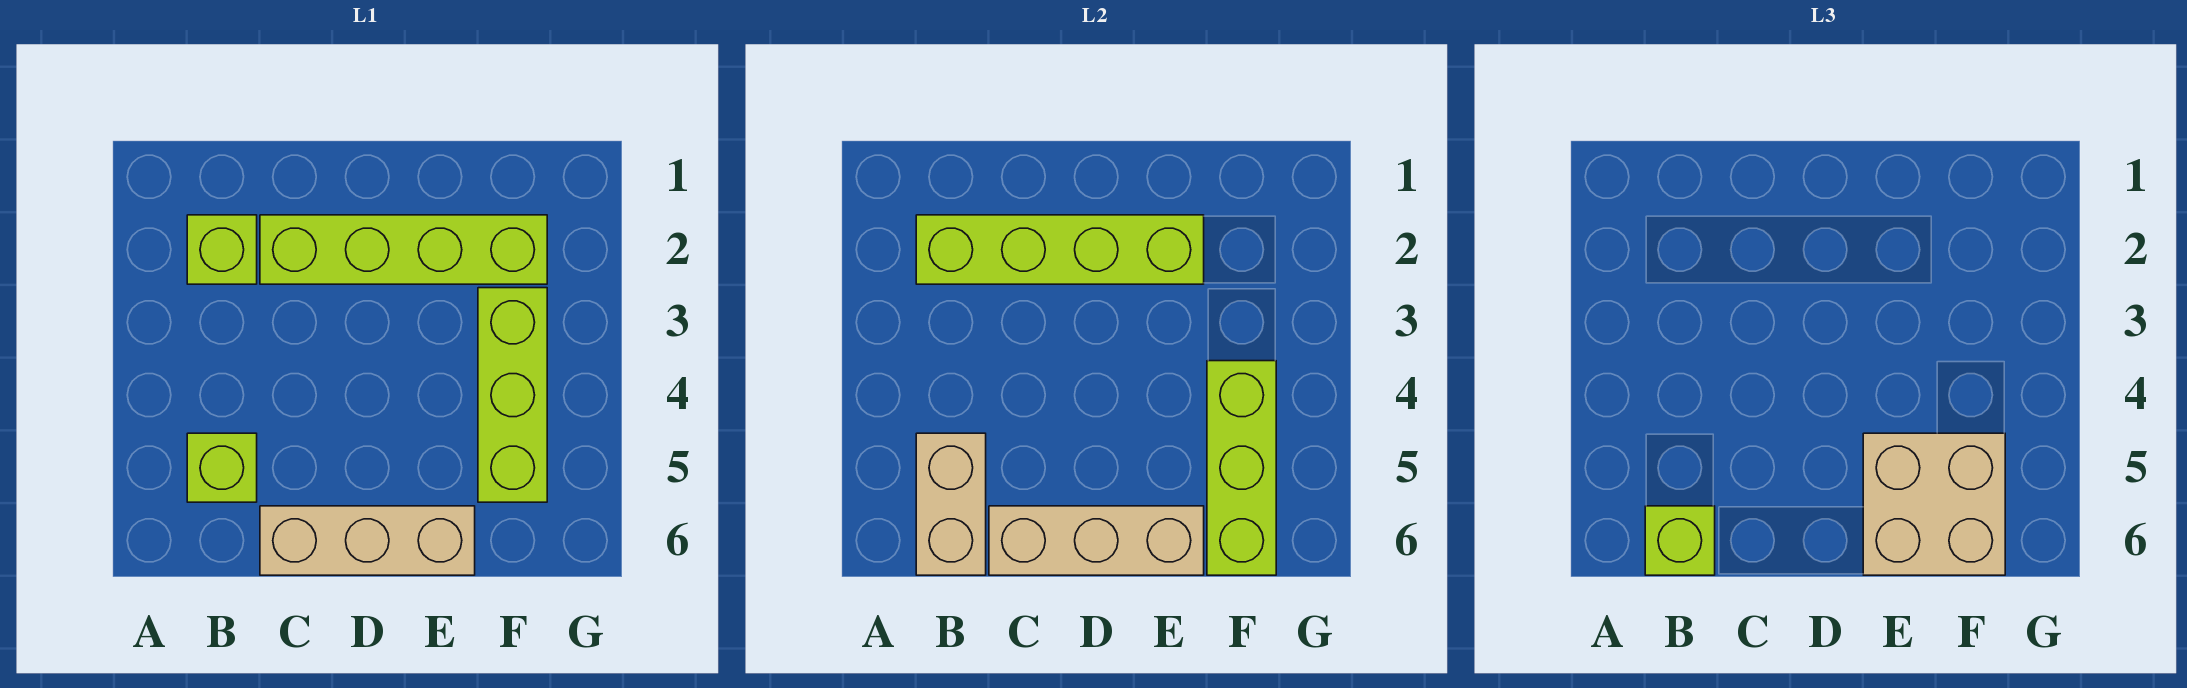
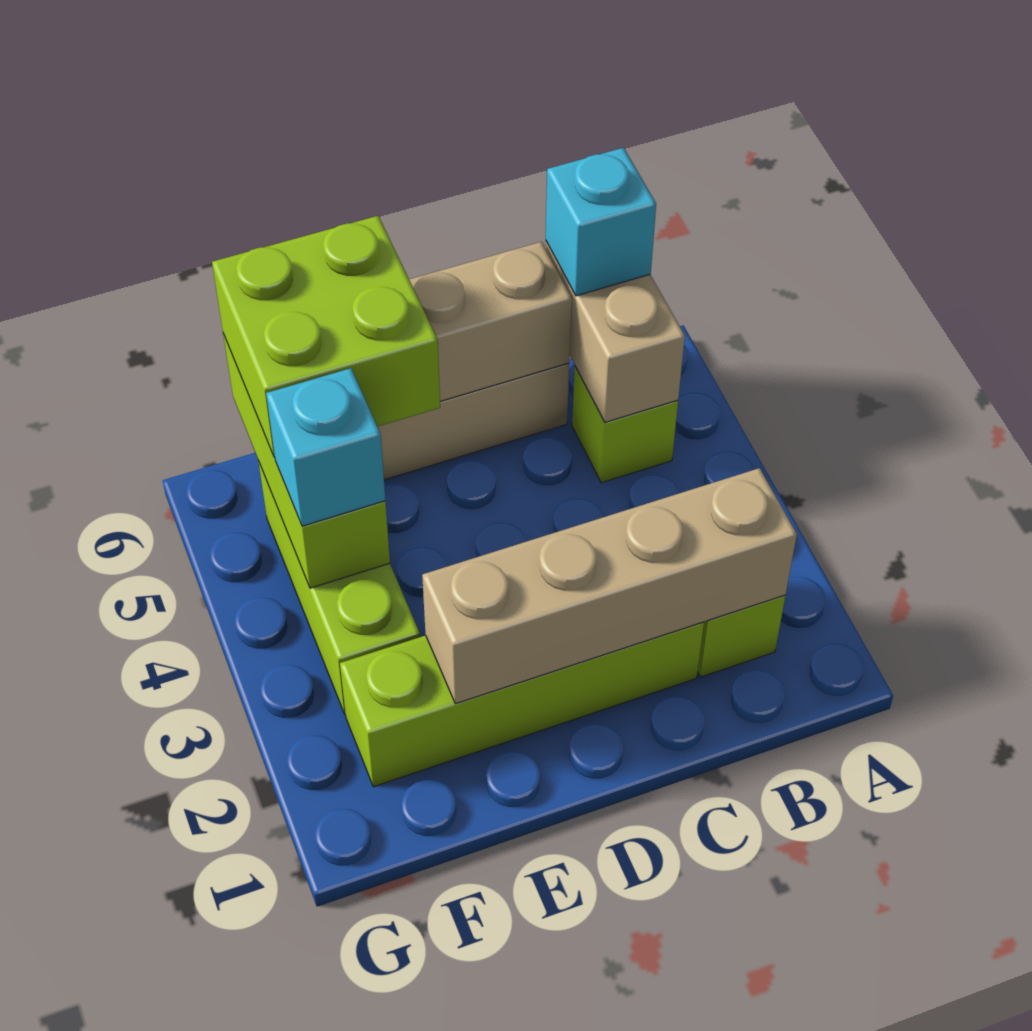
lime 1x4 brick [916,215,1204,284] -> tan 1x4 brick [422,468,797,704]
lime 1x1 brick [1645,506,1715,575] -> cyan 1x1 brick [546,148,656,296]
tan 2x2 brick [1863,433,2005,575] -> lime 2x2 brick [212,216,440,457]
none -> cyan 1x1 brick [266,368,385,526]

